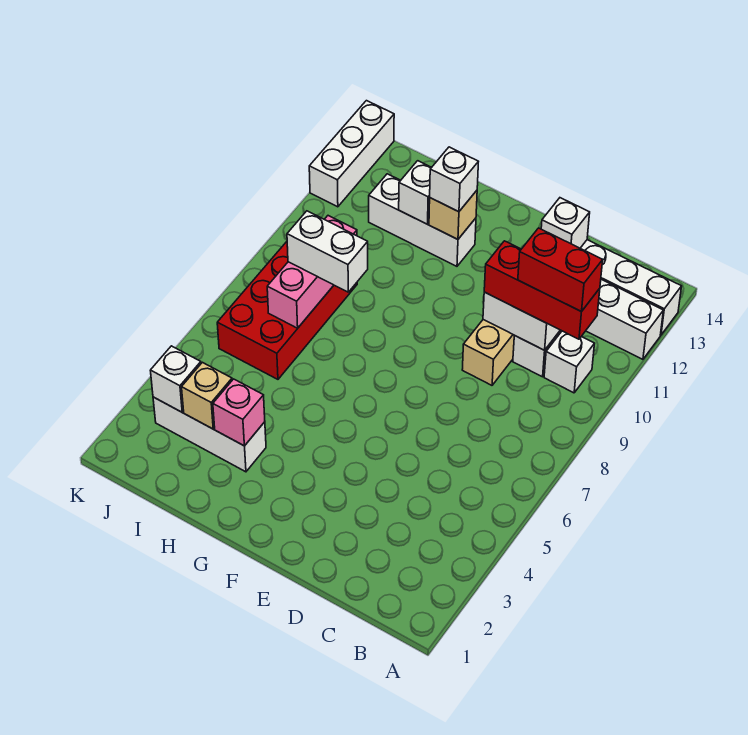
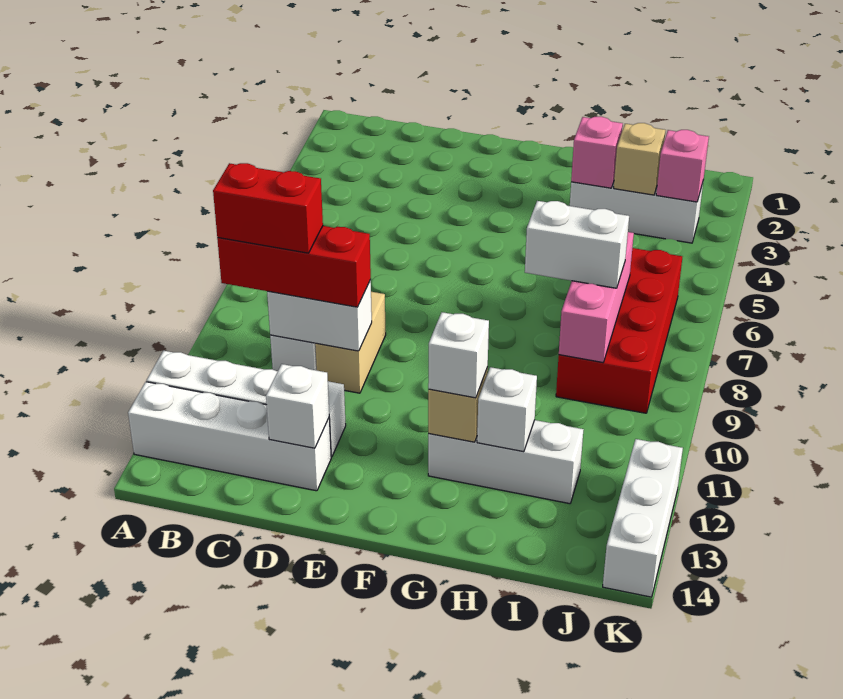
white 1x1 brick [544,331,595,393] -> none
white 1x1 brick [150,346,201,412] -> pink 1x1 brick [656,130,709,202]

